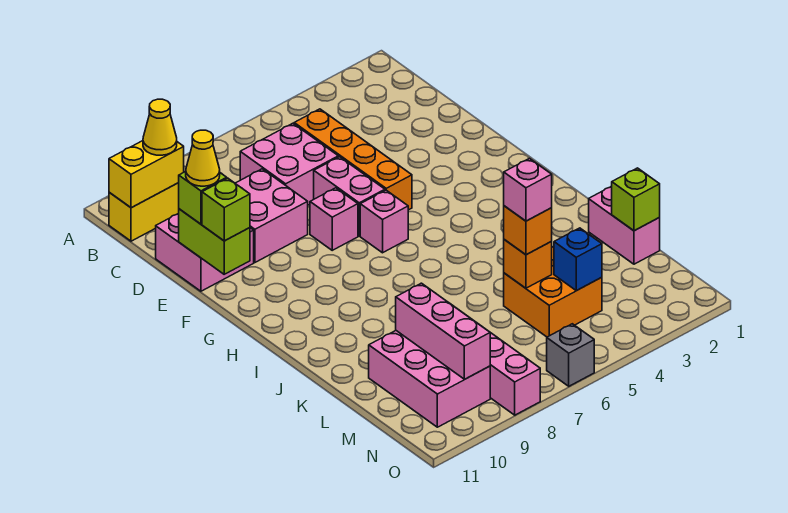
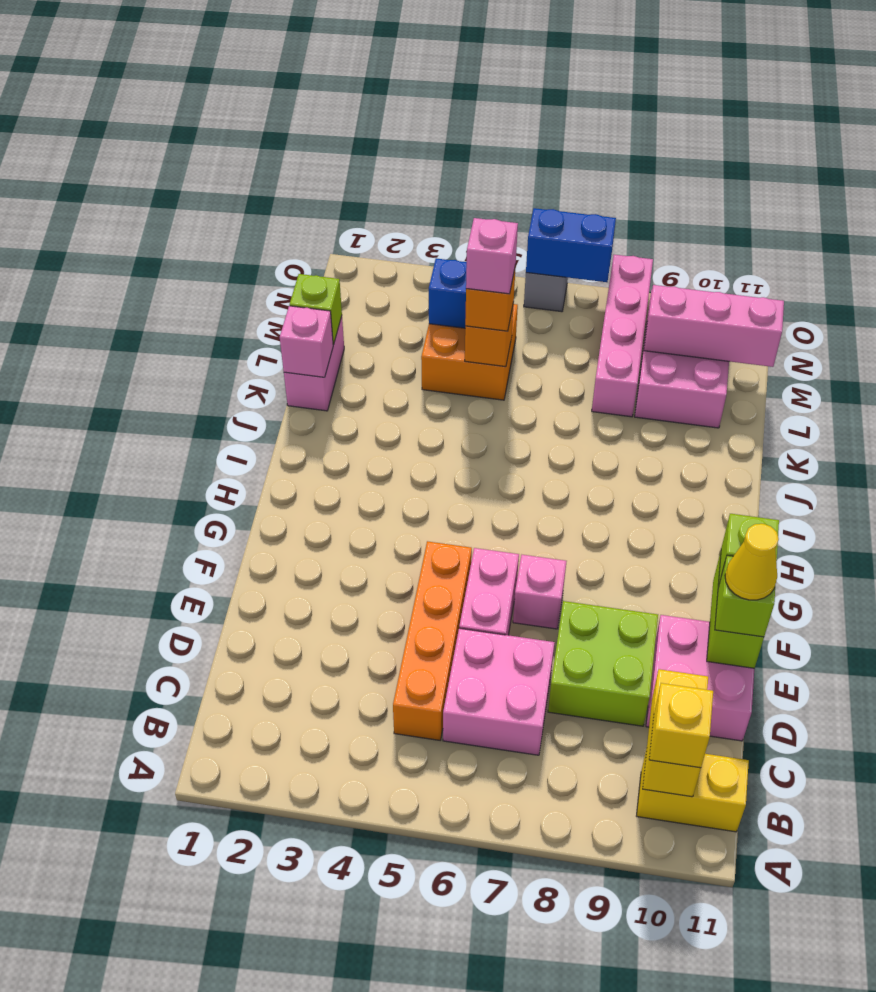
yellow 1x2 brick [109,141,184,208] -> yellow 1x2 brick turned to [643,669,708,797]
yellow 1x1 cone [143,99,177,155] -> yellow 1x1 brick [649,683,713,768]
pink 2x2 brick [235,169,308,262] -> lime 2x2 brick [548,601,658,726]
pink 1x1 brick [360,190,408,253] -> pink 1x1 brick moved to [280,306,333,377]
pink 1x3 brick [396,283,490,379] -> pink 1x3 brick turned to [644,285,784,367]
none -> blue 1x2 brick [526,208,616,282]

